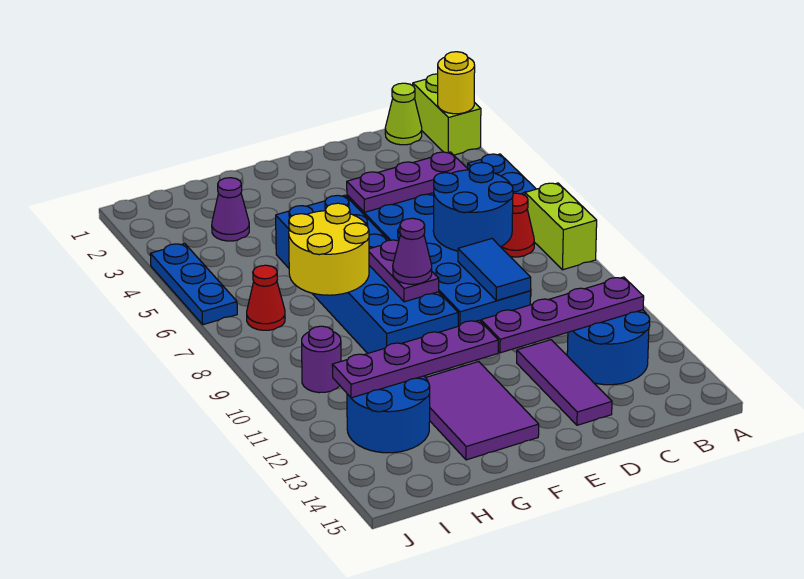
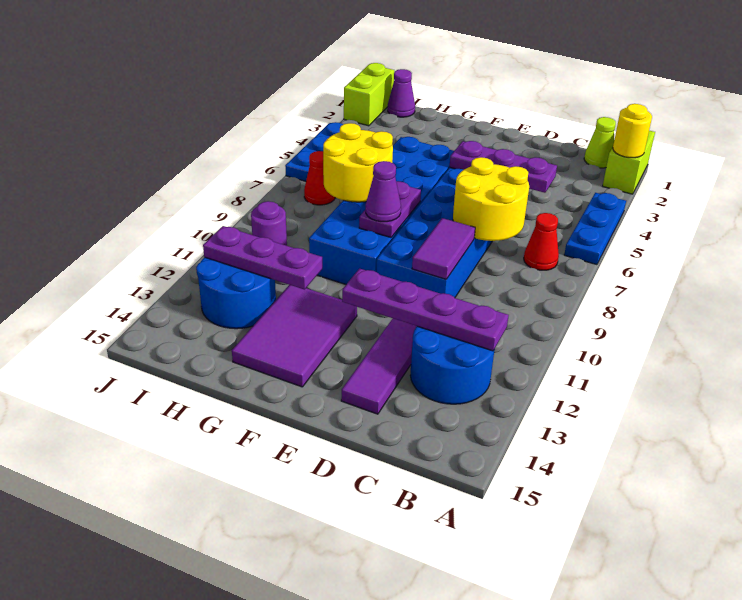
lime 1x2 brick [525,183,597,270] -> lime 1x2 brick moved to [344,63,394,126]
blue 2x2 round brick [433,163,513,251] -> yellow 2x2 round brick [453,157,529,241]
blue 1x2 tile [458,239,531,301] -> purple 1x2 tile [412,218,475,279]
purple 1x4 plate [332,320,498,398] -> purple 1x3 plate [203,226,322,290]
purple 1x1 cone [212,178,249,241] -> purple 1x1 cone moved to [388,69,415,117]

